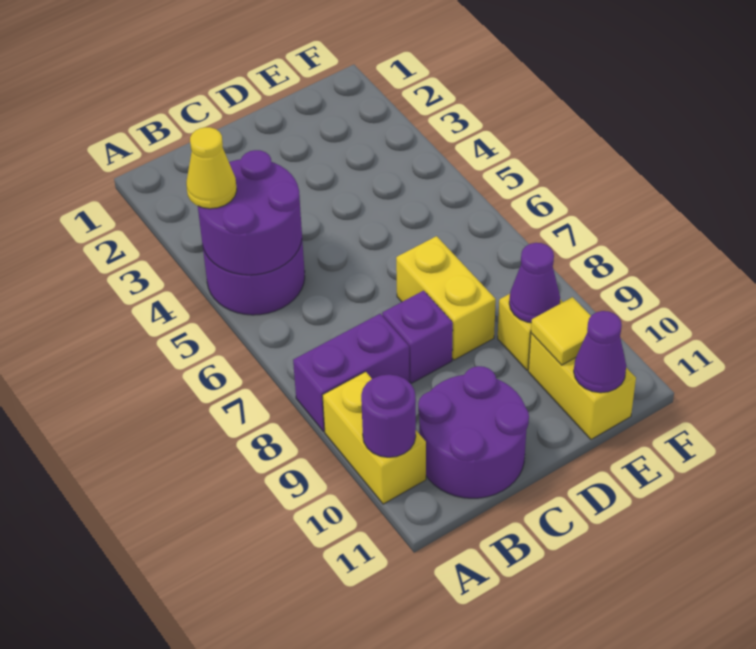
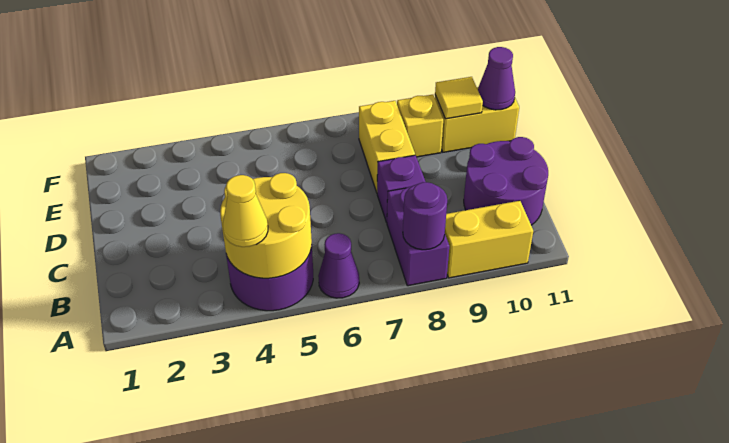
purple 2x2 round brick [198,150,302,275] -> yellow 2x2 round brick [220,173,312,278]
purple 1x1 round brick [361,374,416,457] -> purple 1x1 round brick moved to [403,182,447,250]
yellow 1x2 brick [396,236,496,360] -> yellow 1x2 brick turned to [359,101,415,192]
purple 1x1 cone [509,243,560,323] -> purple 1x1 cone moved to [318,233,359,298]

